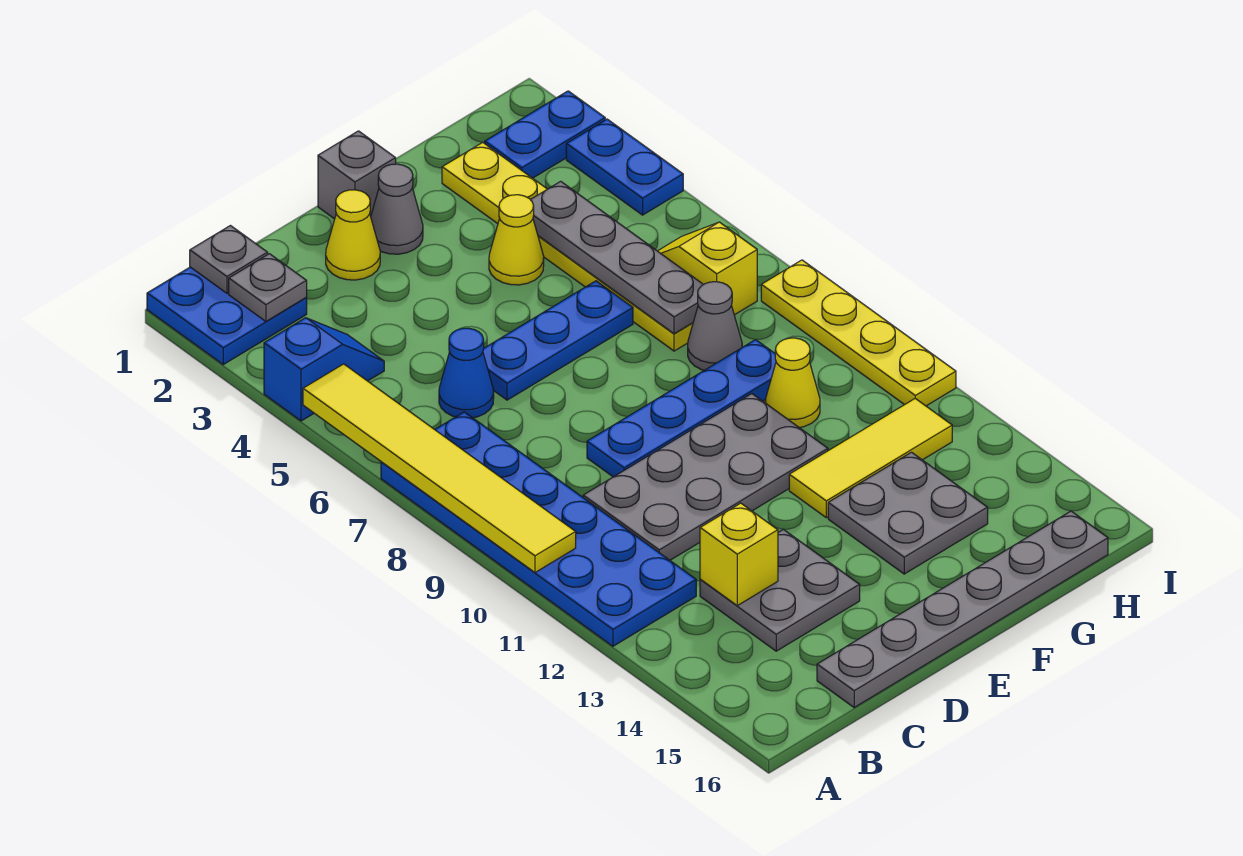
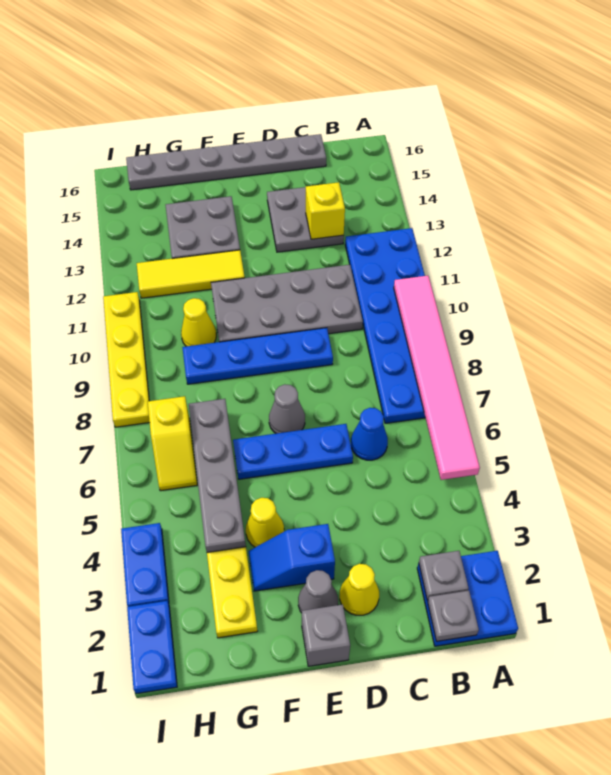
blue 1x2 slope [264,318,384,421] -> blue 1x2 slope moved to [249,524,335,591]
yellow 1x6 tile [303,364,576,573] -> pink 1x6 tile [394,276,480,480]
grey 1x1 cone [688,282,742,370] -> grey 1x1 cone moved to [269,384,305,434]
blue 1x2 plate [485,91,605,178] -> blue 1x2 plate turned to [127,601,177,694]

